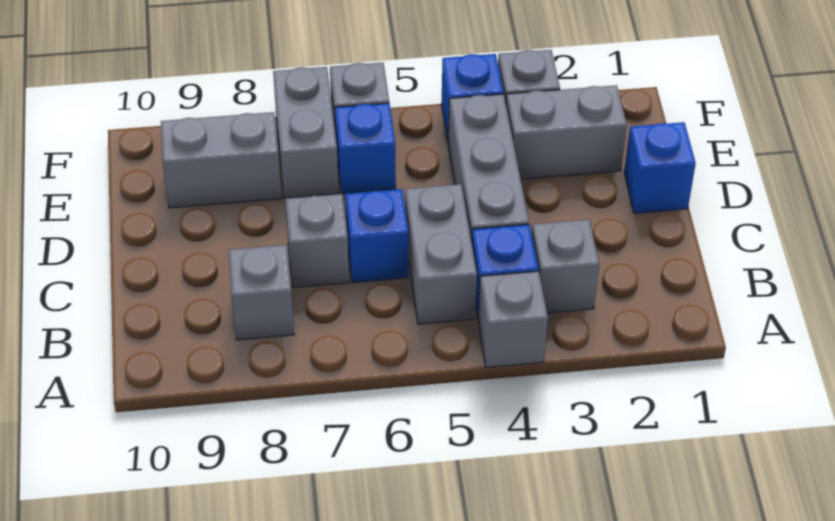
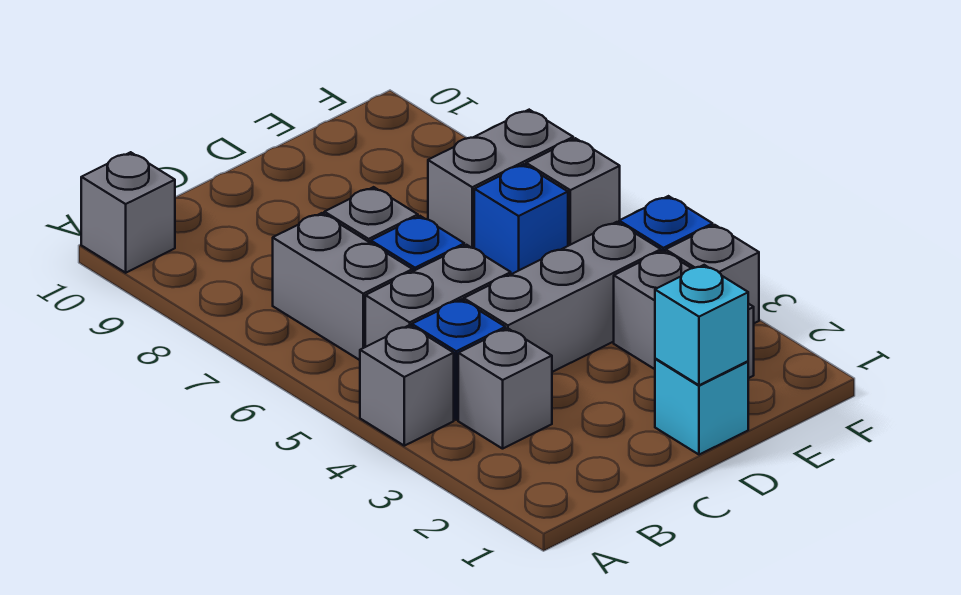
grey 1x1 brick [228,245,294,340] -> grey 1x1 brick moved to [81,152,175,273]
blue 1x1 brick [624,122,696,213] -> cyan 1x1 brick [655,358,748,455]
none -> cyan 1x1 brick [655,265,748,385]
grey 1x2 brick [161,112,281,208] -> grey 1x2 brick moved to [273,213,413,360]

